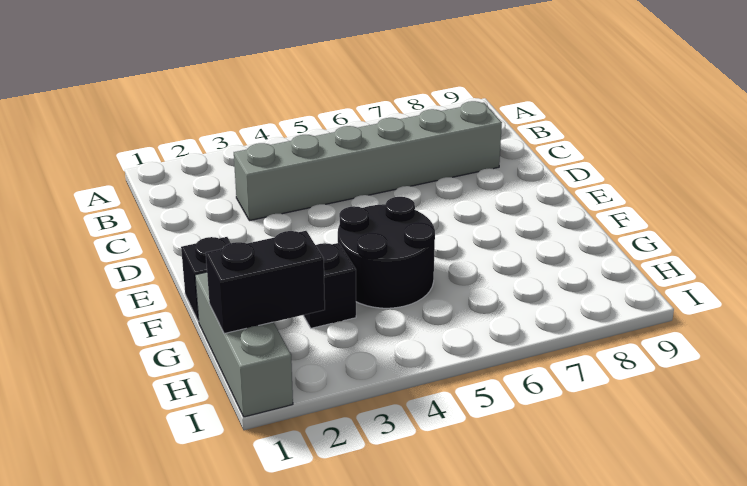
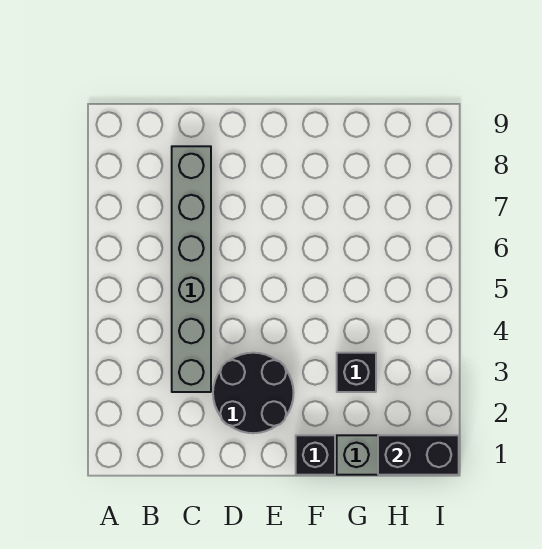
black 2x2 round brick [338,197,435,308] -> black 2x2 round brick moved to [213,353,294,433]
black 1x2 brick [206,231,325,334] -> black 1x2 brick turned to [378,435,459,475]

